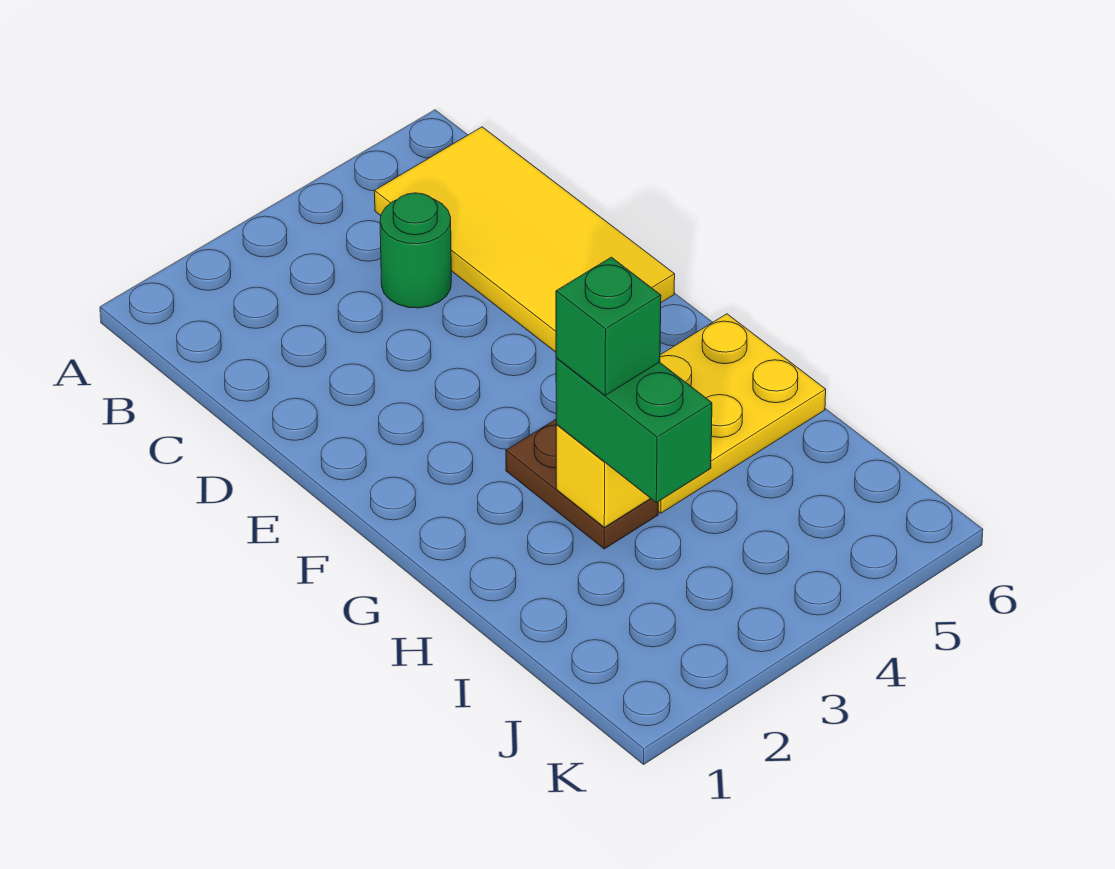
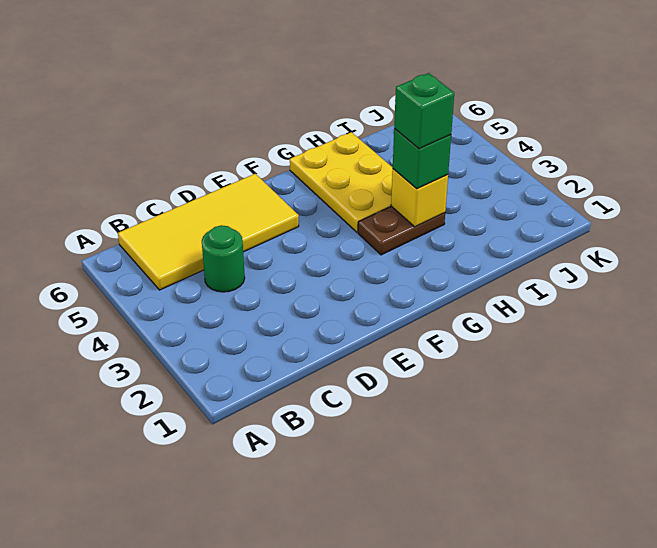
green 1x2 brick [556,358,712,503] -> green 1x1 brick [393,129,451,189]

